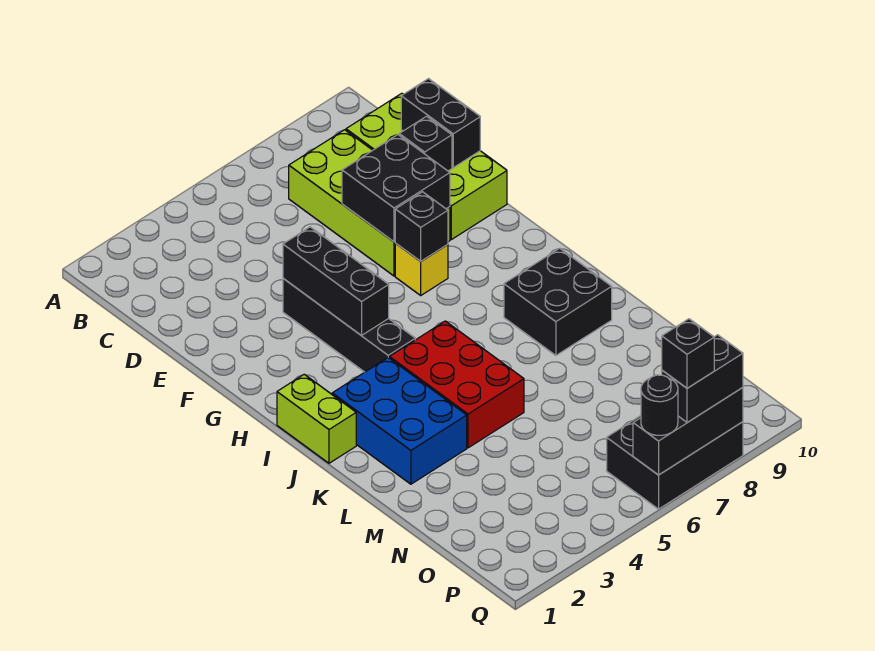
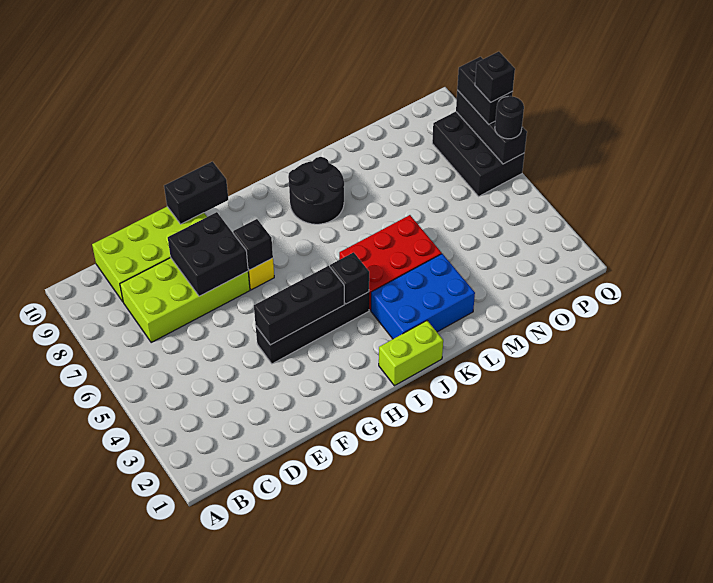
black 1x2 brick [401,79,480,167] -> black 1x2 brick moved to [164,162,228,224]
black 1x1 brick [399,116,452,171] -> black 1x1 brick moved to [330,252,369,304]
black 2x2 brick [504,248,612,355] -> black 2x2 round brick [288,157,344,224]

